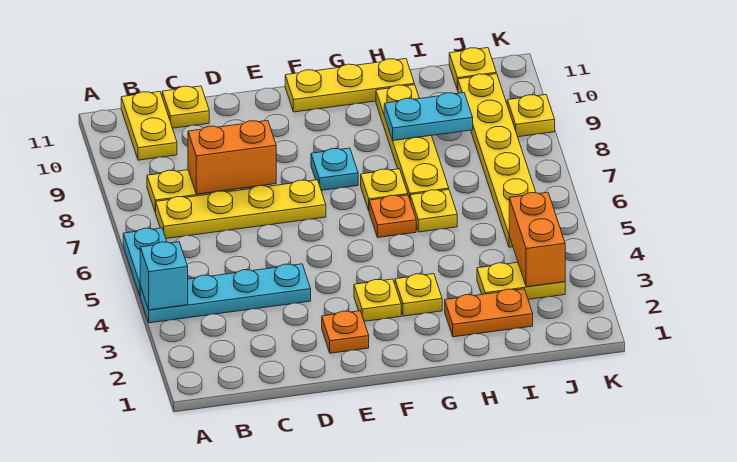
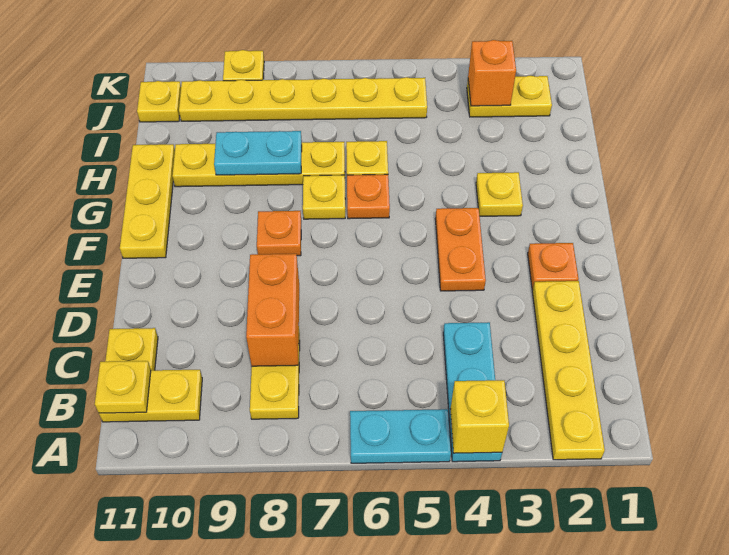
cyan 1x4 plate [140,264,311,323] -> cyan 1x3 plate [443,322,502,462]
cyan 1x1 brick [140,242,188,310] -> yellow 1x1 brick [450,380,509,453]
yellow 1x4 plate [155,180,326,239] -> yellow 1x4 plate moved to [532,281,605,460]
yellow 1x1 plate [354,279,401,321] -> yellow 1x1 plate moved to [95,361,151,413]
cyan 1x1 plate [311,148,358,190] -> orange 1x1 plate [257,211,301,256]
orange 1x2 plate [445,289,533,337] -> orange 1x2 plate moved to [435,208,486,291]
cyan 1x2 plate [384,93,473,141] -> cyan 1x2 plate turned to [214,131,302,175]
yellow 1x2 plate [477,262,565,299] -> yellow 1x2 plate turned to [467,76,552,117]
orange 1x2 brick [509,192,565,287] -> orange 1x1 brick [468,40,516,106]

